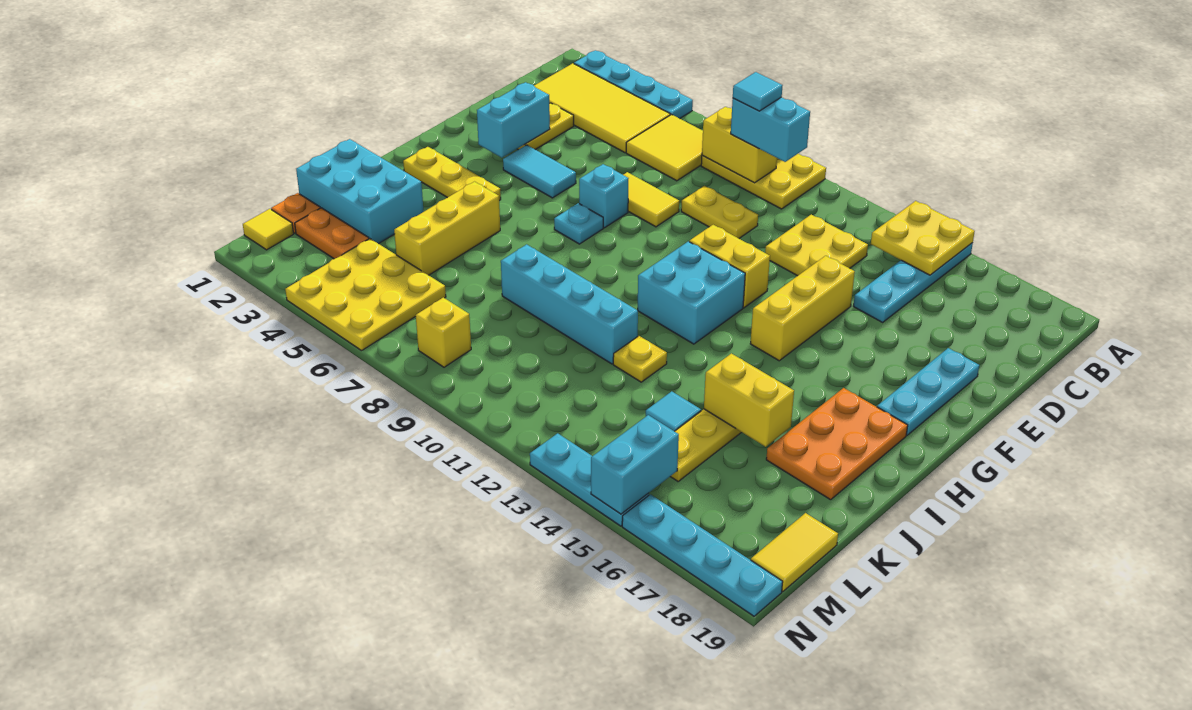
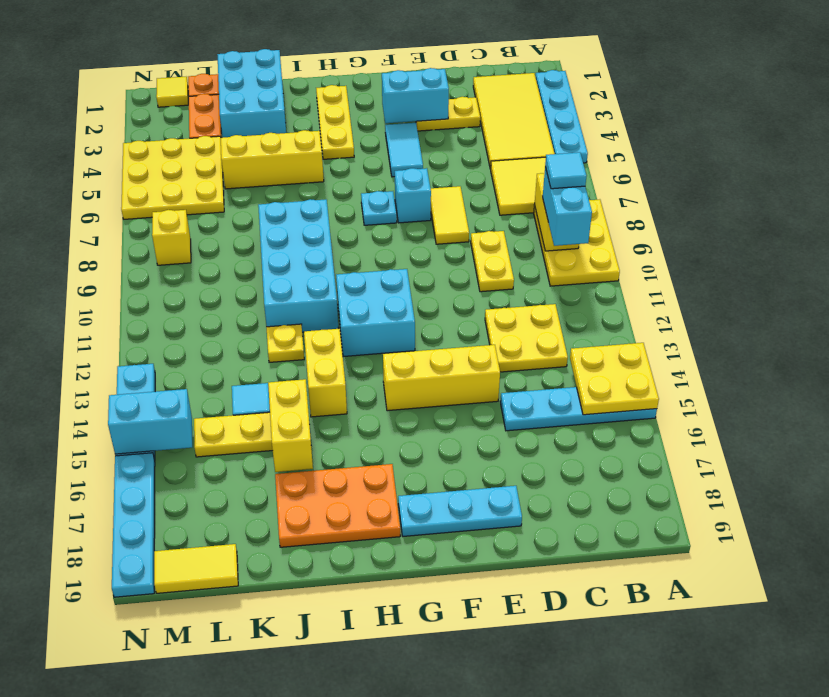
yellow 1x2 brick [689,225,770,308] -> yellow 1x2 brick moved to [304,329,347,417]
cyan 1x4 brick [501,244,638,364] -> cyan 2x4 brick [258,199,339,332]

